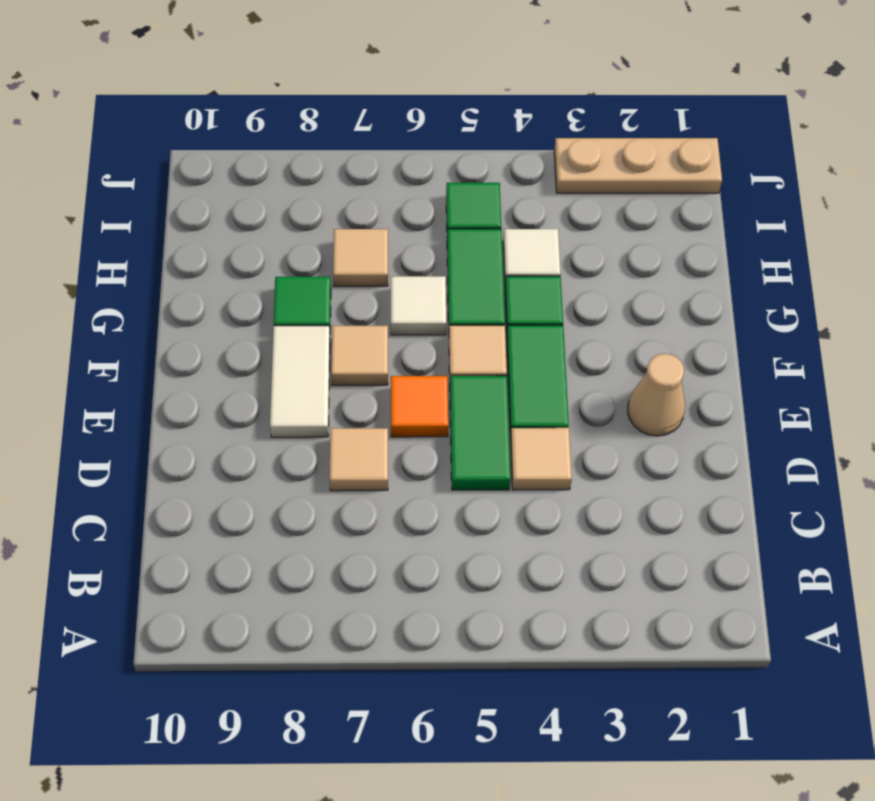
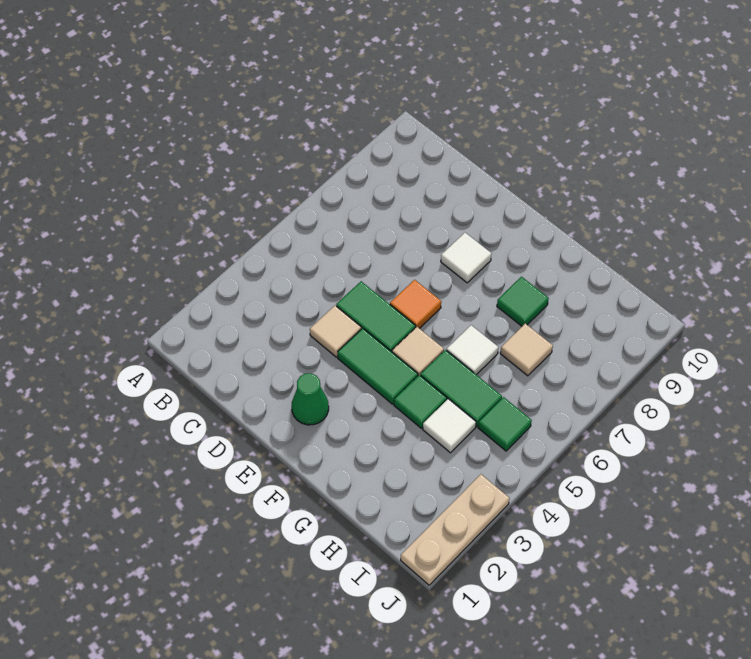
tan 1x1 tile [329,428,388,491] -> none
tan 1x1 cone [628,354,685,436] -> green 1x1 cone [292,373,329,425]
white 1x2 tile [270,326,330,437] -> white 1x1 tile [441,233,492,283]
tan 1x1 tile [331,326,388,385] -> none

